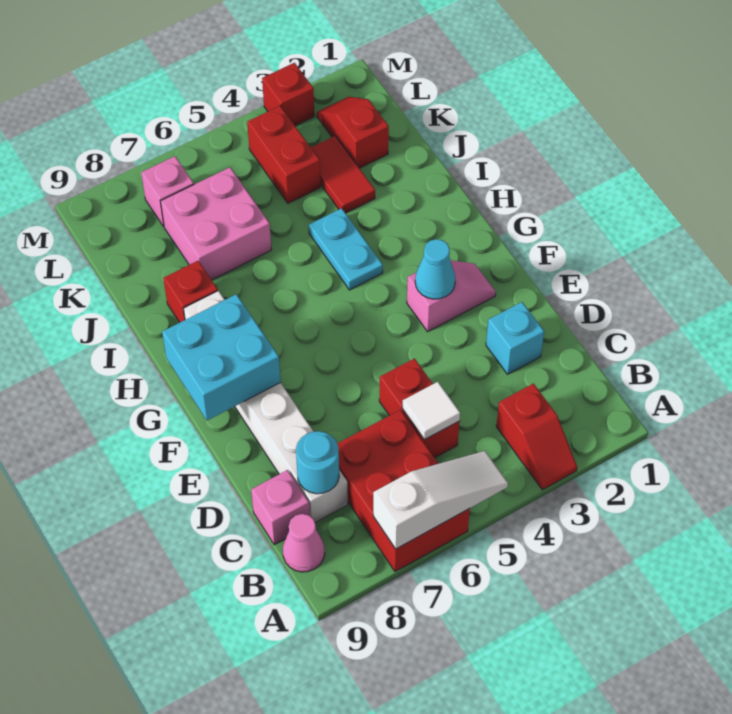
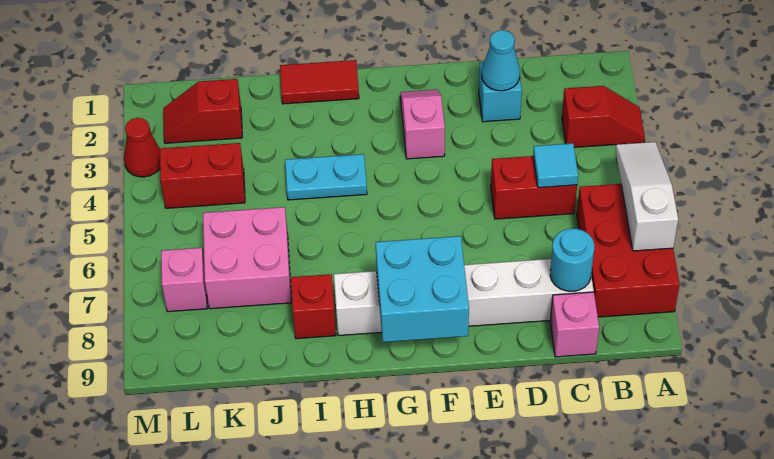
red 2x3 brick [337,410,470,572] -> red 2x3 brick turned to [577,184,680,317]
pink 1x1 cone [283,514,325,572] -> none
white 1x1 tile [402,382,460,440] -> cyan 1x1 tile [533,143,578,188]
cyan 1x1 cone [415,239,455,299] -> cyan 1x1 cone moved to [482,30,520,91]
red 1x2 tile [311,136,375,213] -> red 1x2 tile moved to [280,60,359,104]
red 1x1 brick [262,63,315,126] -> red 1x1 cone [124,118,160,177]

